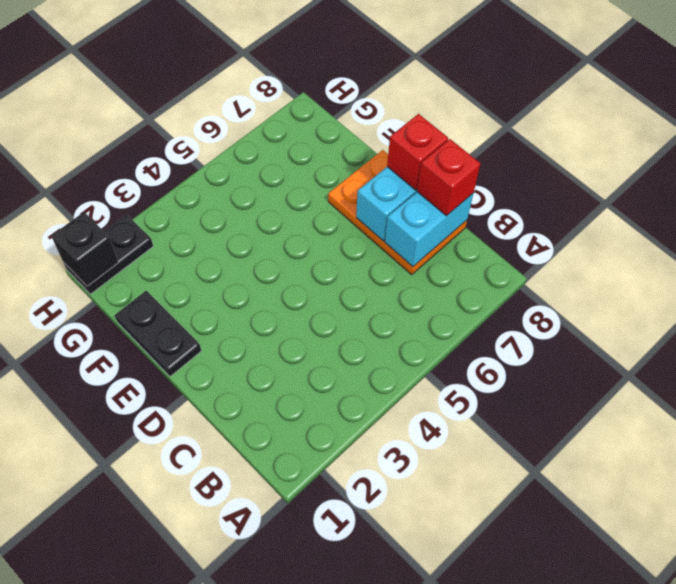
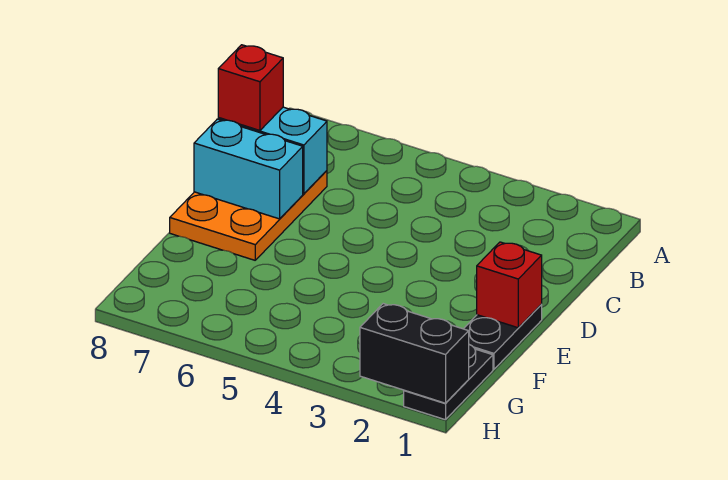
red 1x1 brick [387,114,448,190] -> red 1x1 brick moved to [477,242,542,328]
black 1x2 plate [63,215,153,294] -> black 1x2 plate turned to [404,345,493,420]
black 1x1 brick [51,212,119,286] -> black 1x2 brick [360,304,469,403]

